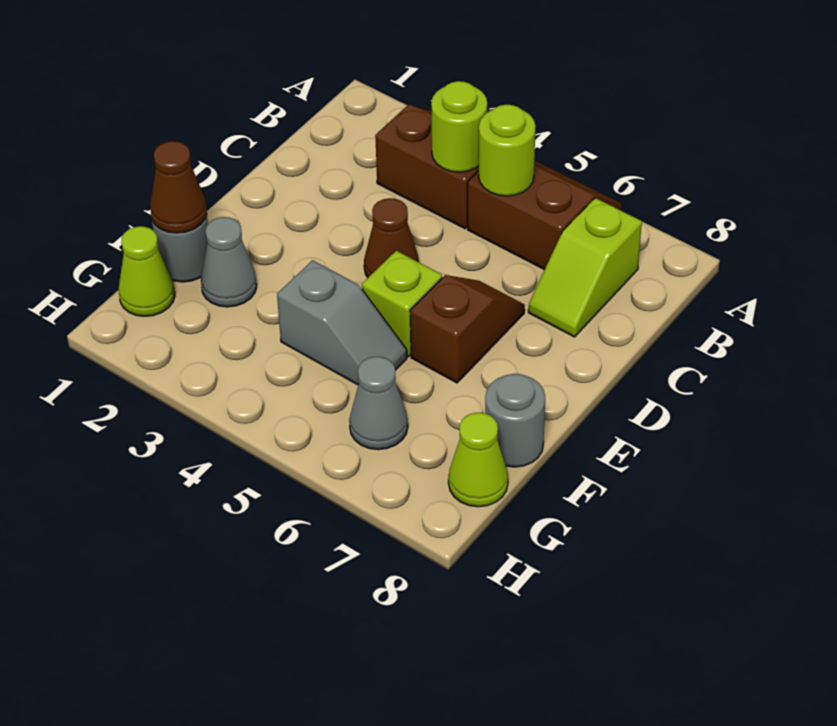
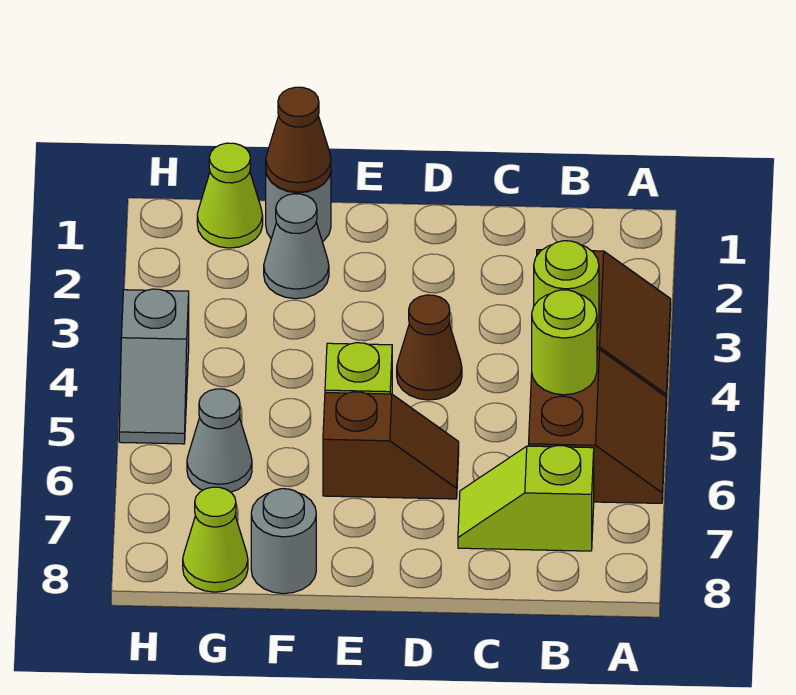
grey 1x2 slope [277,260,407,385] -> grey 1x2 slope moved to [119,289,189,444]

